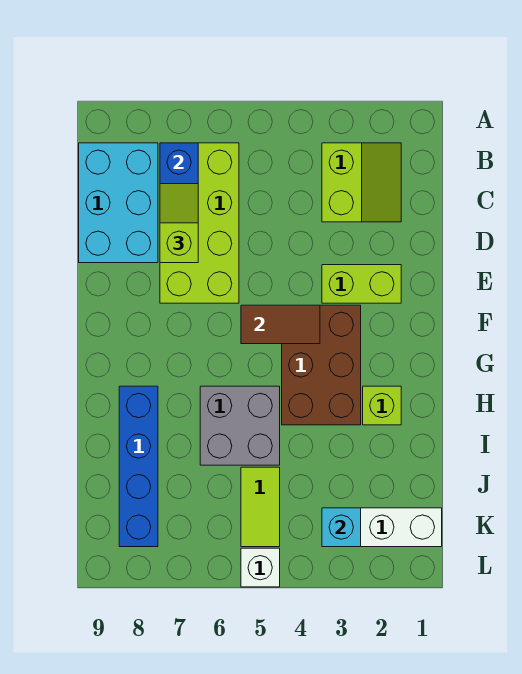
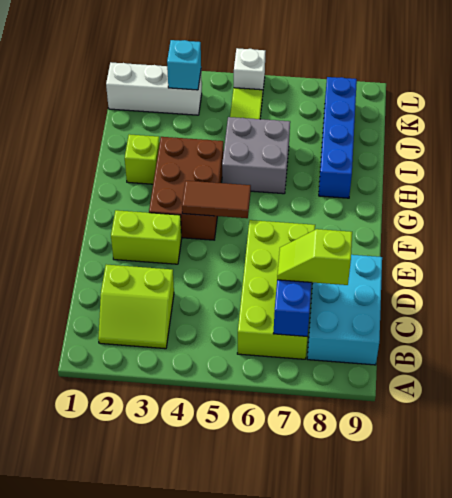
lime 2x2 slope [322,143,401,222] -> lime 2x2 slope turned to [98,265,174,349]
lime 1x2 slope [160,184,198,263] -> lime 1x2 slope turned to [277,229,352,285]

